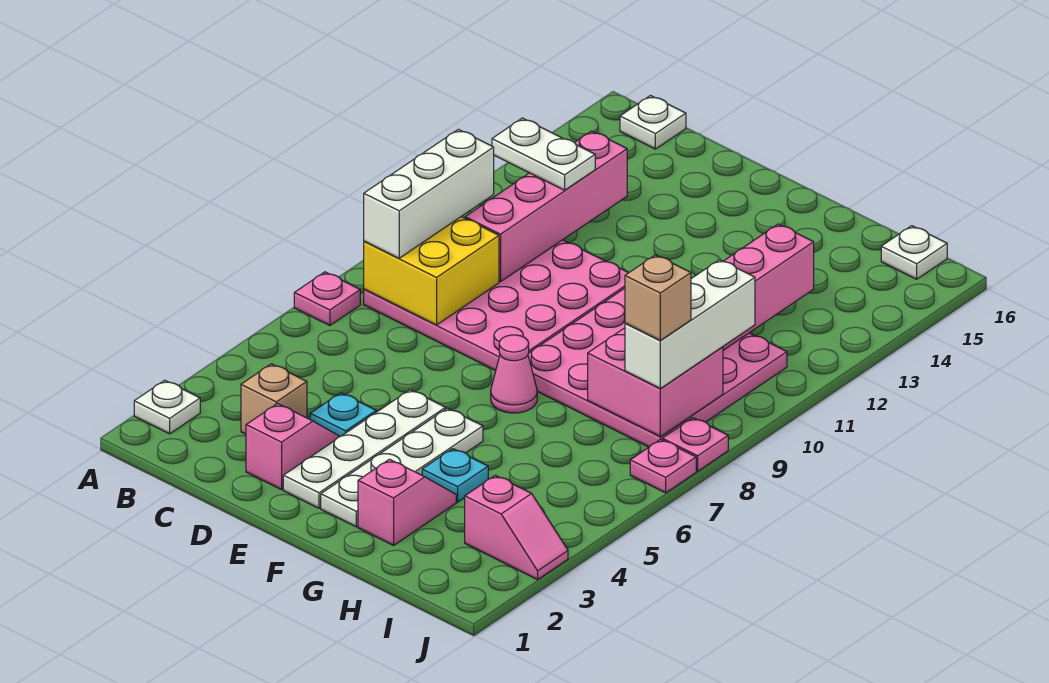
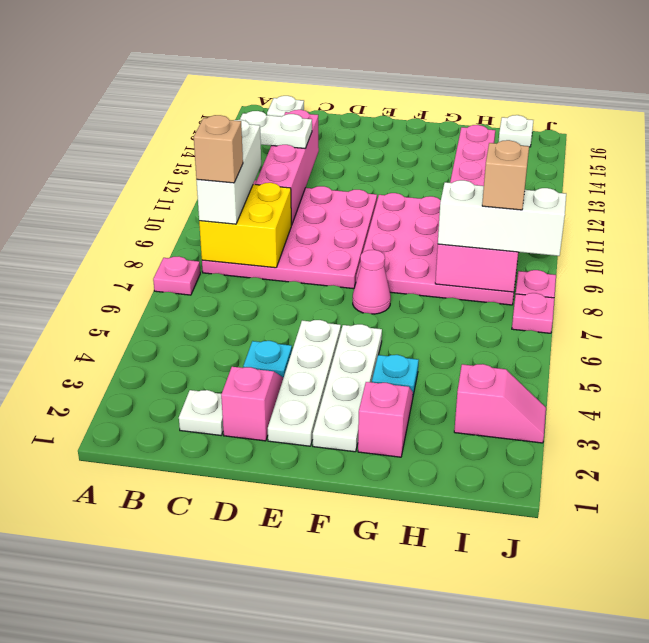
white 1x1 plate [134,380,200,434] -> white 1x1 plate moved to [179,390,223,435]
tan 1x1 brick [241,364,307,434] -> tan 1x1 brick moved to [194,115,243,183]
white 1x3 brick [625,260,755,389] -> white 1x3 brick turned to [438,180,566,256]

